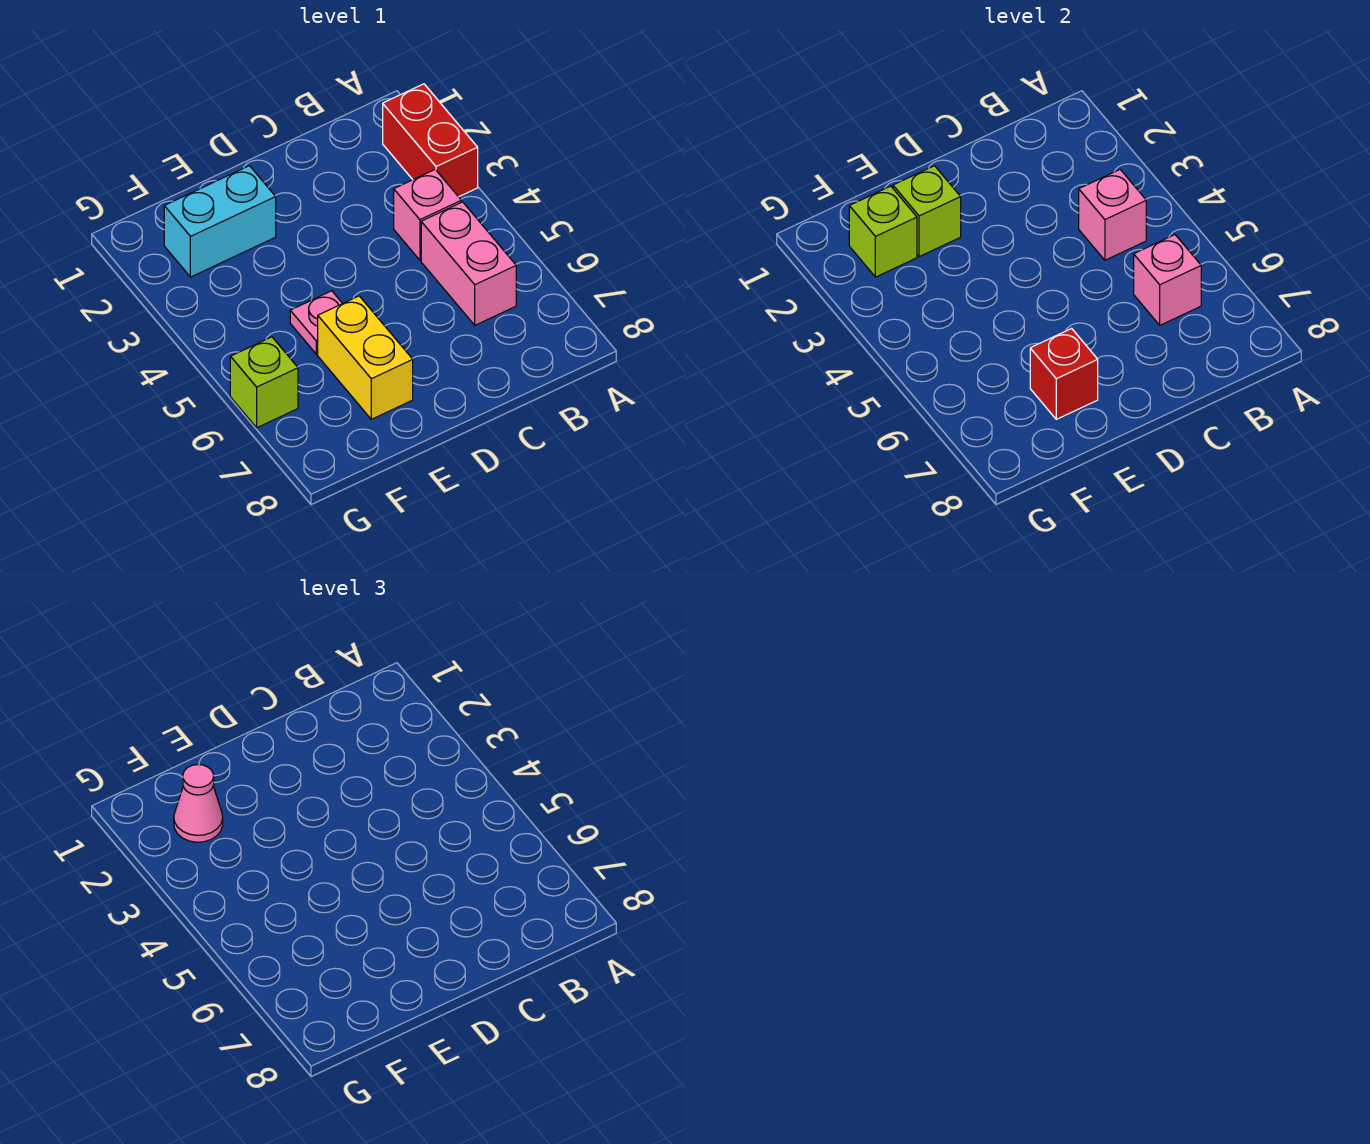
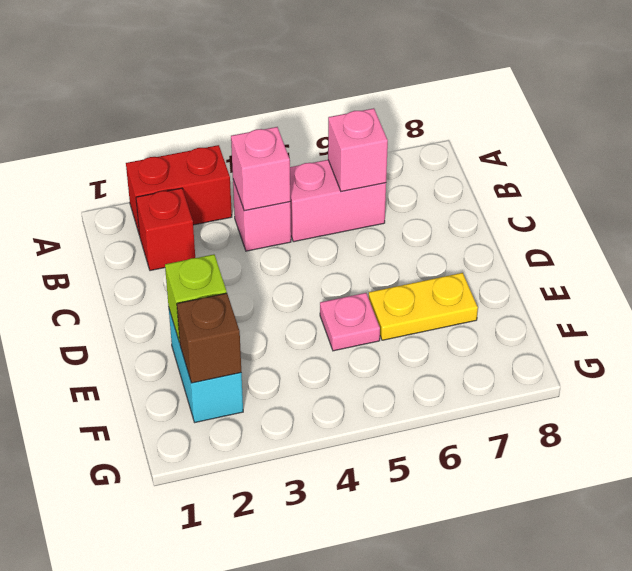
yellow 1x2 brick [318,296,413,419] -> yellow 1x2 plate [369,273,478,340]
red 1x1 brick [1030,329,1098,419] -> red 1x1 brick moved to [136,188,195,271]
lime 1x1 brick [849,186,917,277] -> brown 1x1 brick [177,293,241,383]
pink 1x1 cone [174,765,223,842] -> none
lime 1x1 brick [230,337,298,428] -> none

